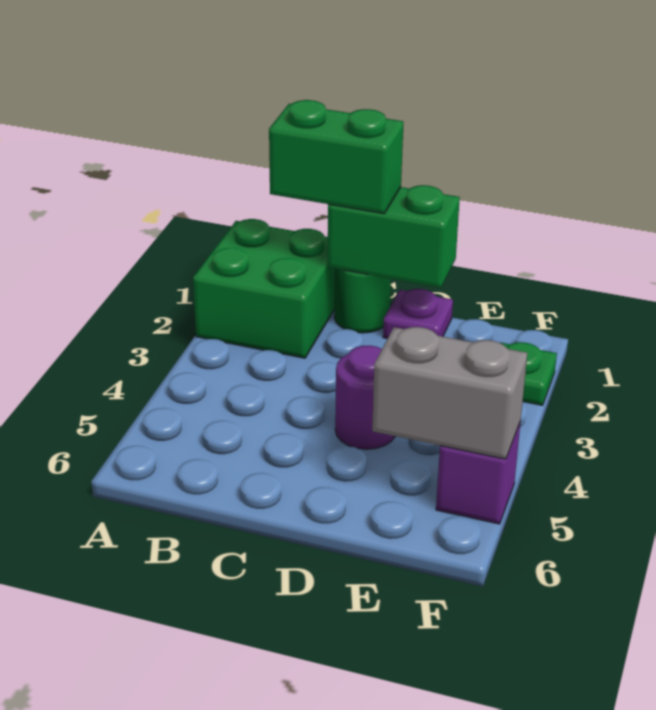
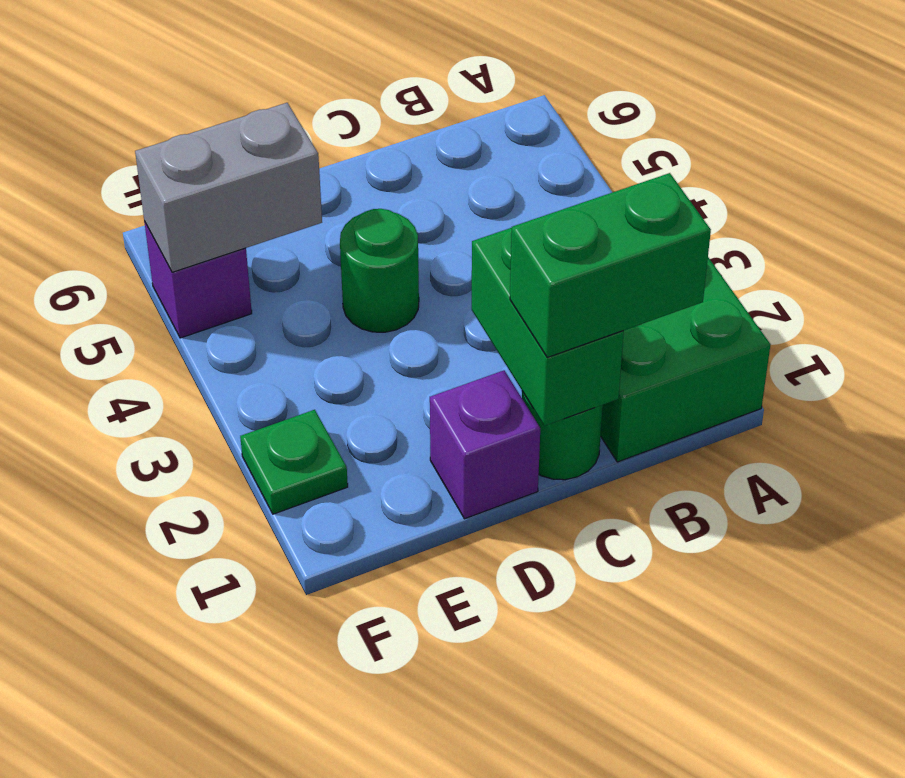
green 1x2 brick [328,185,460,288] -> green 1x2 brick turned to [472,228,624,426]
purple 1x1 plate [383,289,453,339] -> purple 1x1 brick [430,371,540,519]
purple 1x1 round brick [335,346,395,449] -> green 1x1 round brick [340,209,419,332]

